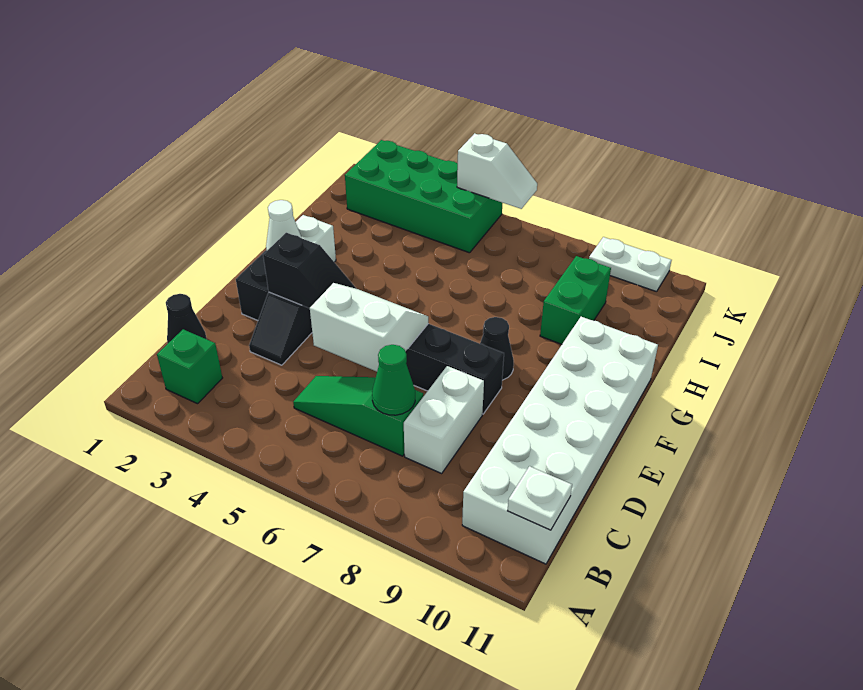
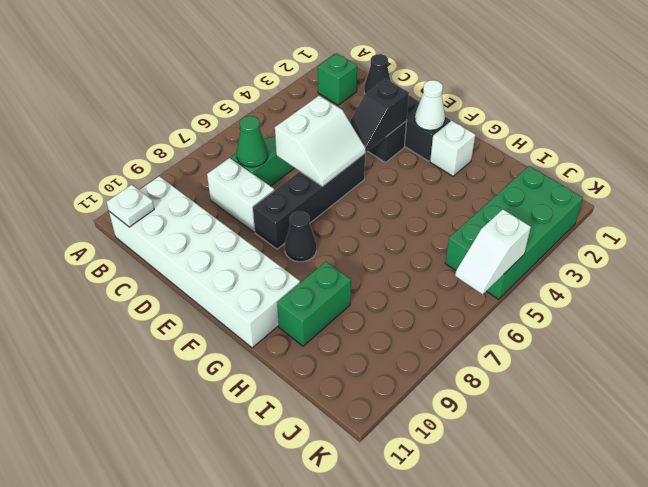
green 1x2 brick [540,256,611,344] -> green 1x2 brick turned to [277,262,351,346]
white 1x2 plate [589,237,672,292] -> none

